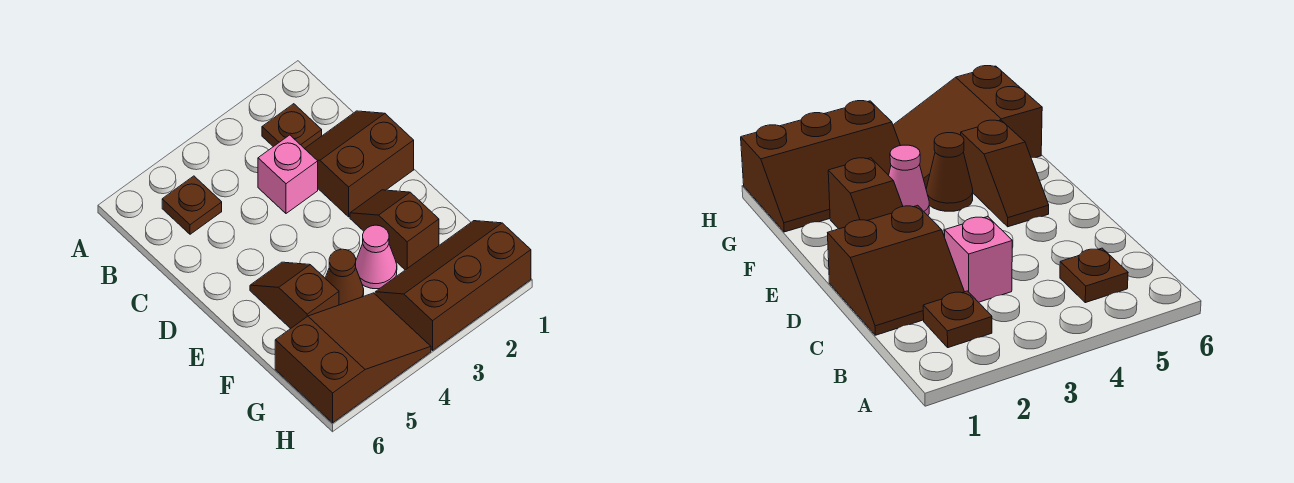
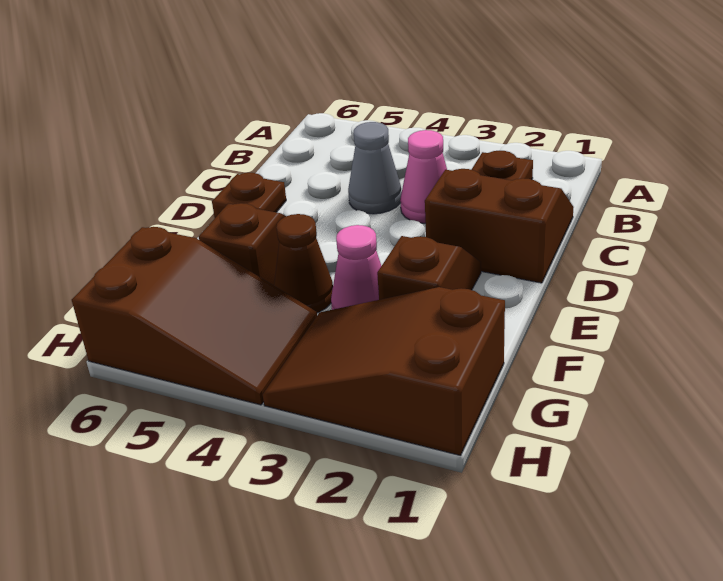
brown 1x1 plate [162,176,222,234] -> brown 1x1 plate moved to [212,173,286,218]
pink 1x1 brick [258,135,318,213] -> pink 1x1 cone [400,130,447,223]
none -> grey 1x1 cone [348,122,402,214]
brown 2x3 slope [375,221,531,350] -> brown 2x3 slope turned to [263,287,505,456]

